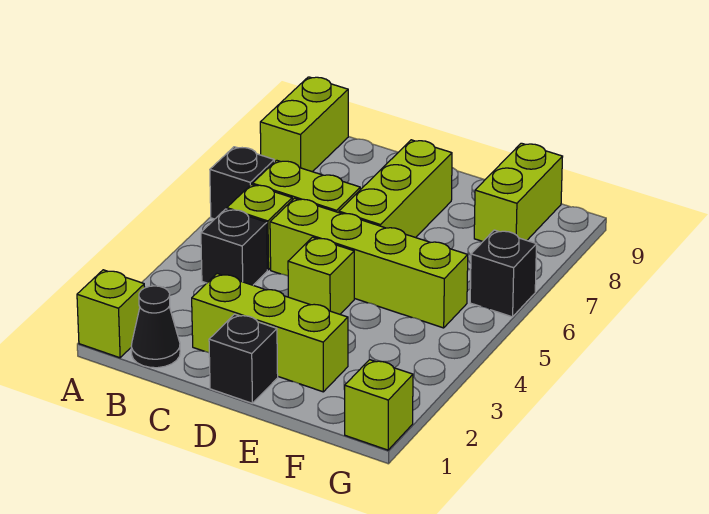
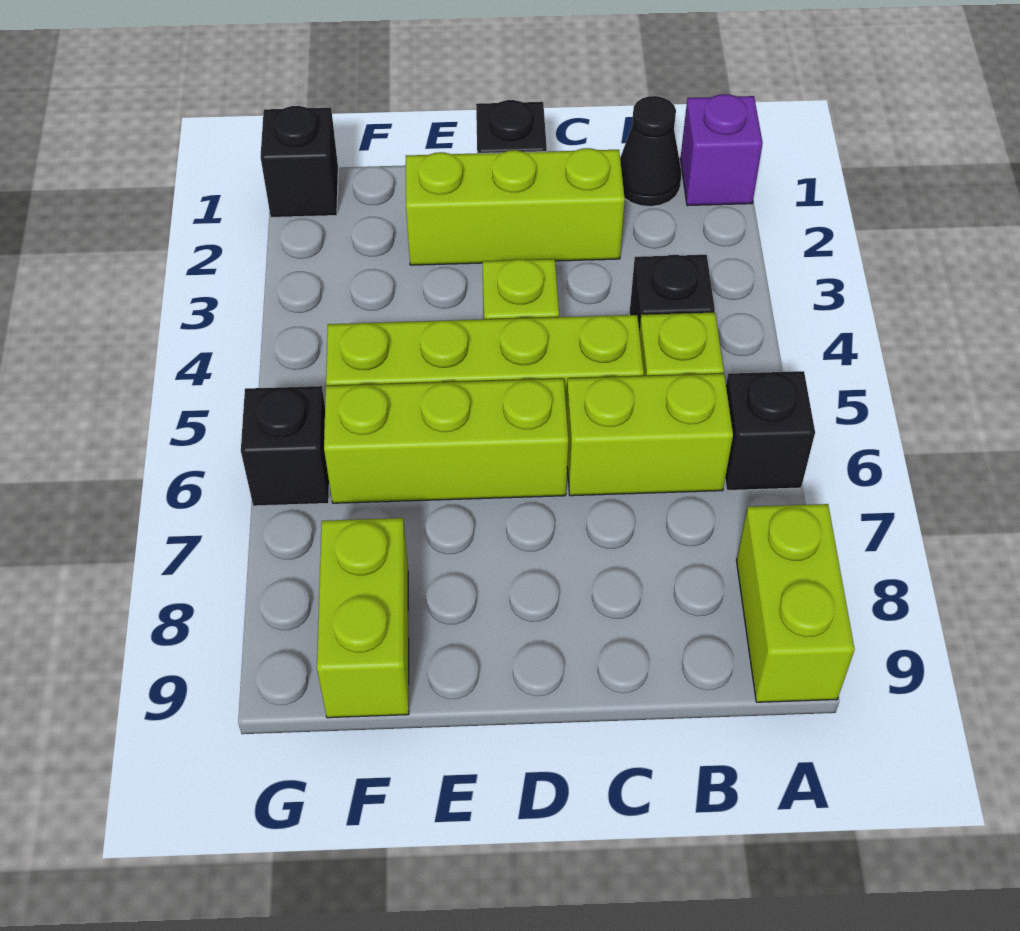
lime 1x1 brick [77,270,145,358] -> purple 1x1 brick [680,94,763,206]
lime 1x3 brick [339,140,452,238] -> lime 1x3 brick turned to [324,379,568,503]
lime 1x1 brick [345,360,413,450] -> black 1x1 brick [260,106,338,217]

